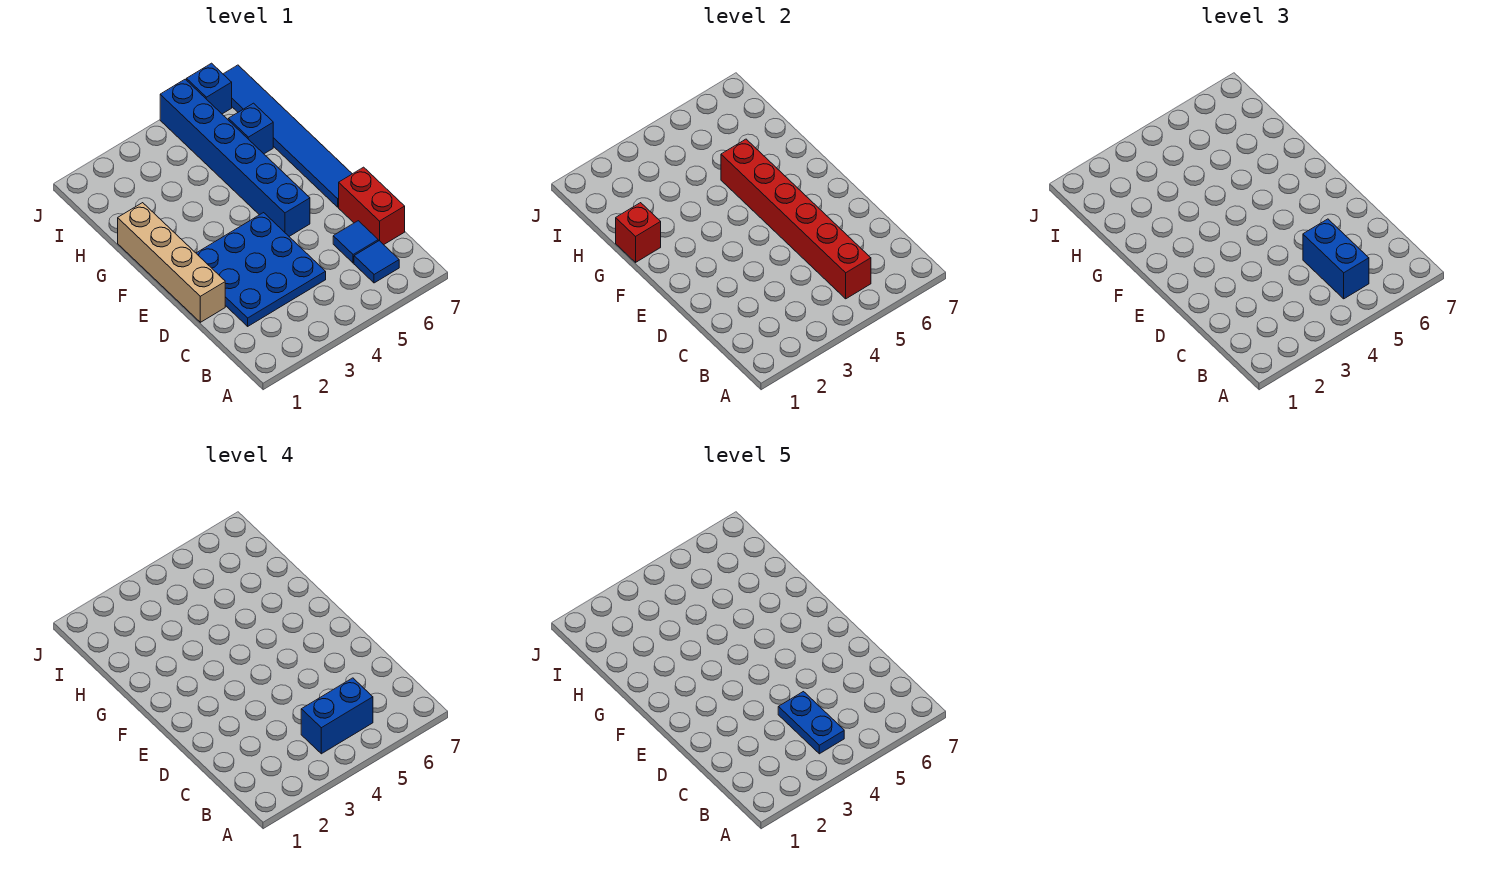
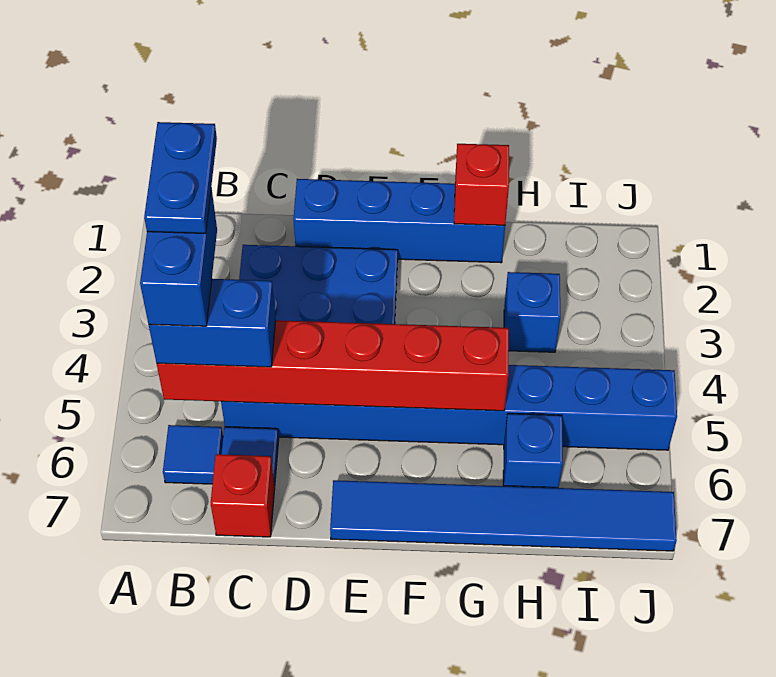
blue 1x2 plate [778,692,844,754] -> blue 1x2 plate turned to [144,122,217,234]
red 1x2 brick [339,167,405,245] -> red 1x1 brick [211,454,275,537]
tan 1x4 brick [118,203,225,322] -> blue 1x4 brick [293,179,505,263]
blue 1x6 brick [160,79,310,236] -> blue 1x8 brick [221,365,677,450]
blue 1x1 brick [187,63,232,114] -> blue 1x1 brick moved to [504,272,560,352]

